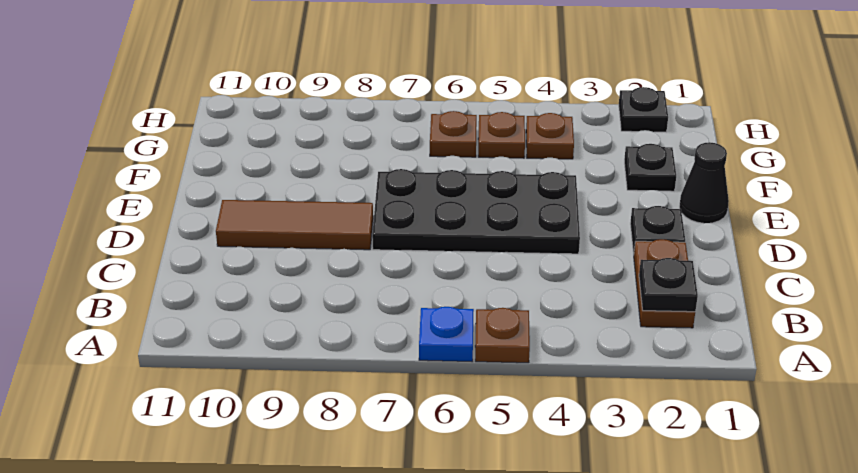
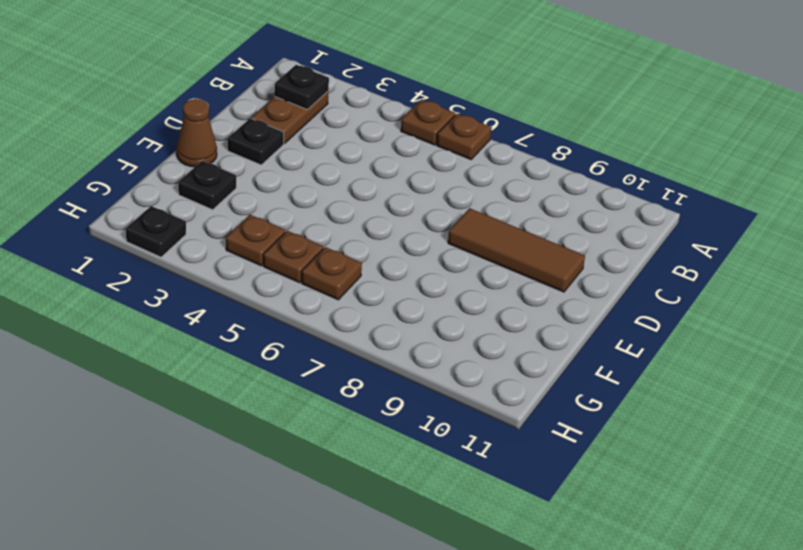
blue 1x1 plate [419,307,474,361] -> brown 1x1 plate [437,114,492,160]
black 2x4 plate [372,169,580,254] -> none
black 1x1 cone [679,142,729,223] -> brown 1x1 cone [176,99,217,167]

